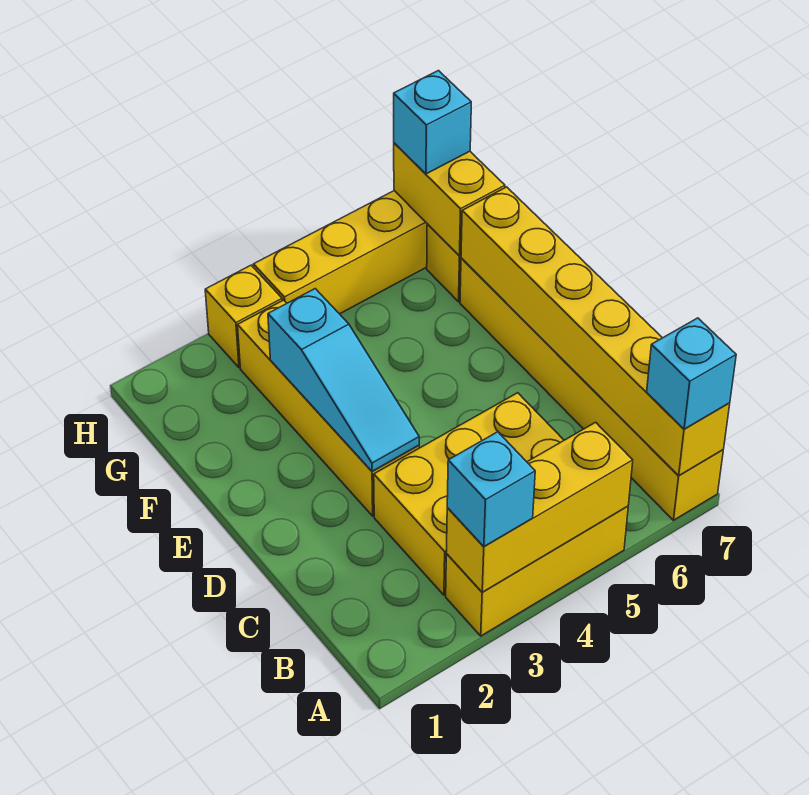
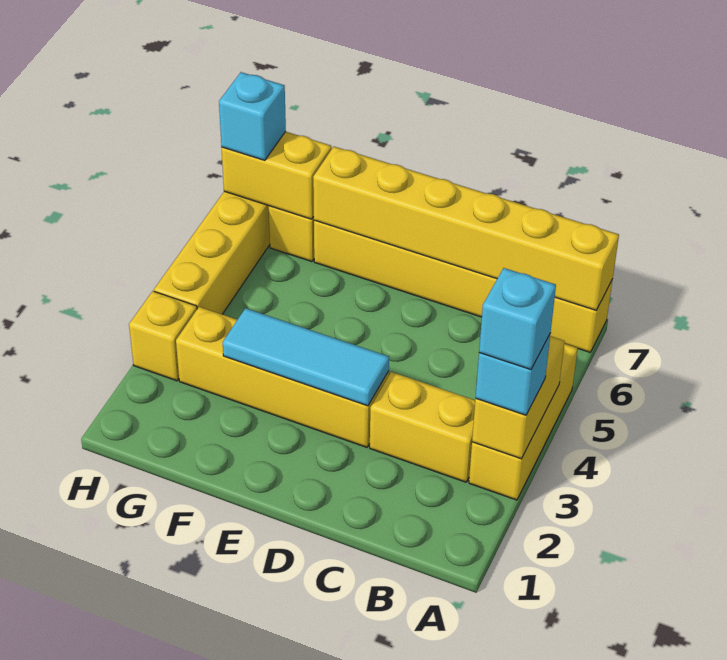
yellow 1x3 brick [446,422,633,592] -> yellow 1x2 brick [472,336,565,459]
cyan 1x1 brick [647,318,736,429] -> cyan 1x1 brick moved to [479,268,556,370]
yellow 2x3 brick [374,393,564,595] -> yellow 1x2 brick [370,372,475,482]
cyan 1x3 slope [268,289,419,472] -> cyan 1x3 tile [223,308,389,406]

